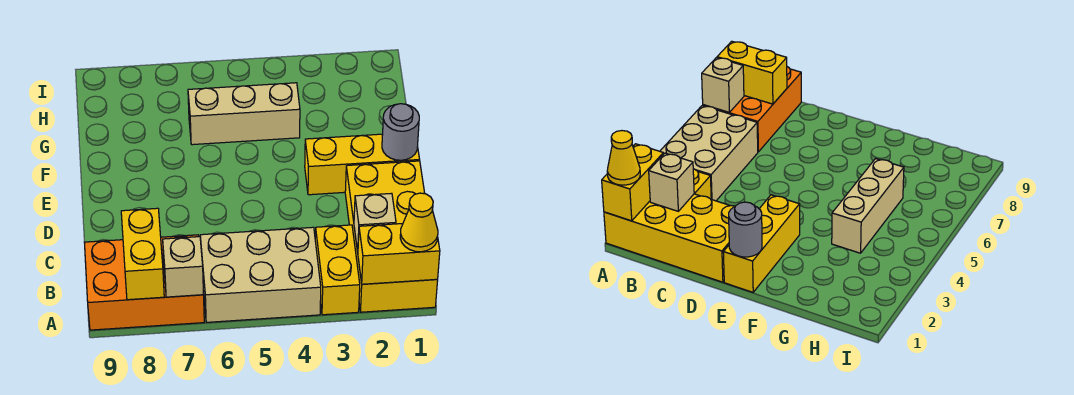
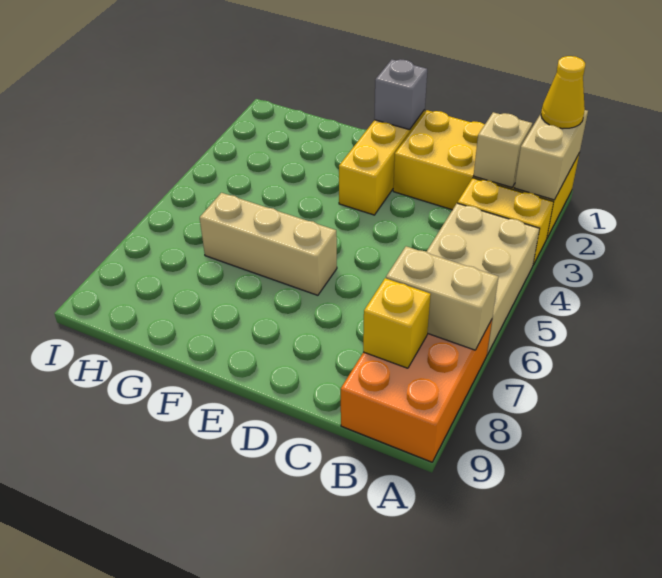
yellow 1x2 brick [358,224,440,284] -> tan 1x2 brick [515,110,588,200]
tan 1x1 brick [163,237,204,297] -> tan 1x2 brick [386,246,498,350]
yellow 1x2 brick [121,208,164,300] -> yellow 1x1 brick [363,278,431,368]
grey 1x1 round brick [382,104,419,160] -> grey 1x1 brick [374,59,427,130]
tan 1x3 brick [188,83,300,145] -> tan 1x3 brick turned to [200,193,337,295]

